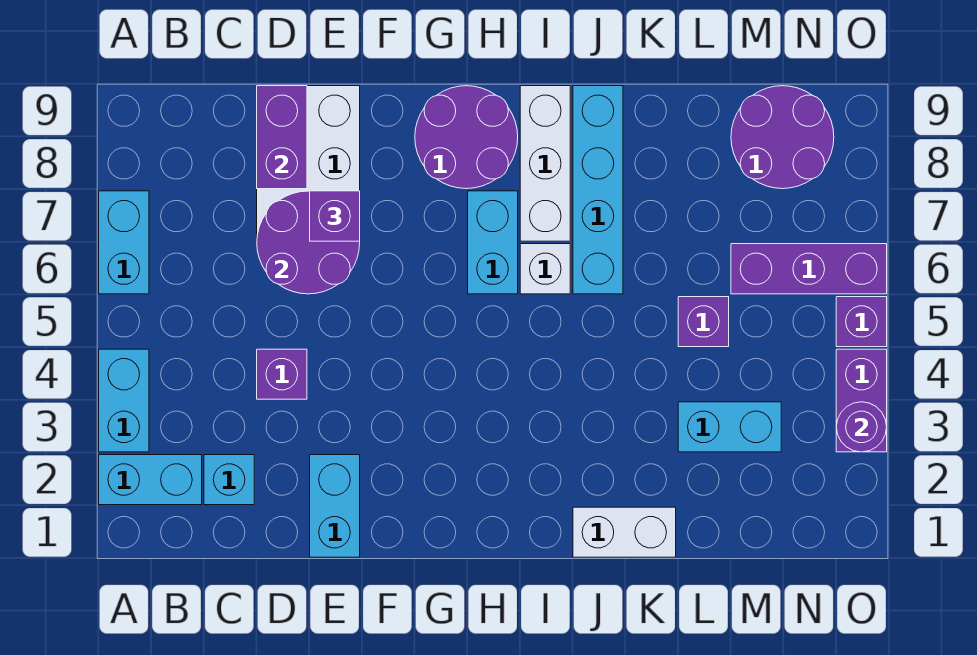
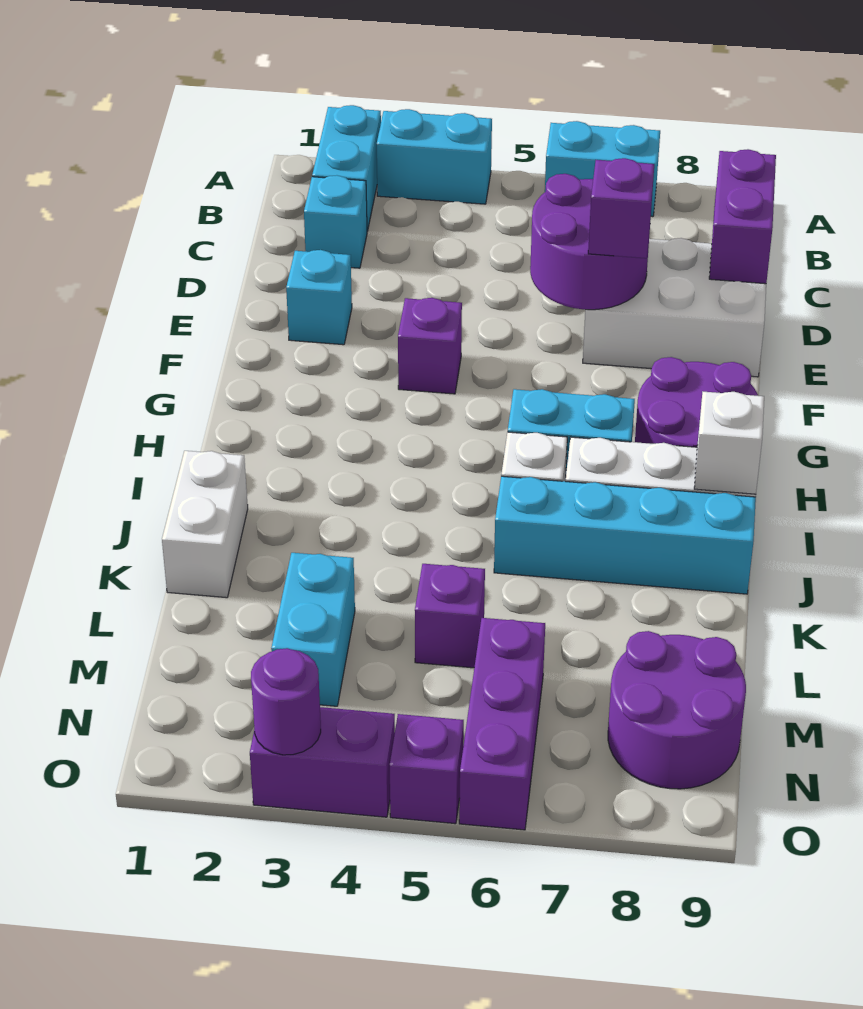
purple 1x1 brick [257,349,307,399] -> purple 1x1 brick moved to [398,298,462,394]
purple 1x2 brick [257,86,307,189] -> purple 1x2 brick turned to [709,149,776,284]
cyan 1x2 brick [310,455,360,557] -> cyan 1x1 brick [286,250,352,345]
none -> white 1x1 brick [694,392,764,494]

